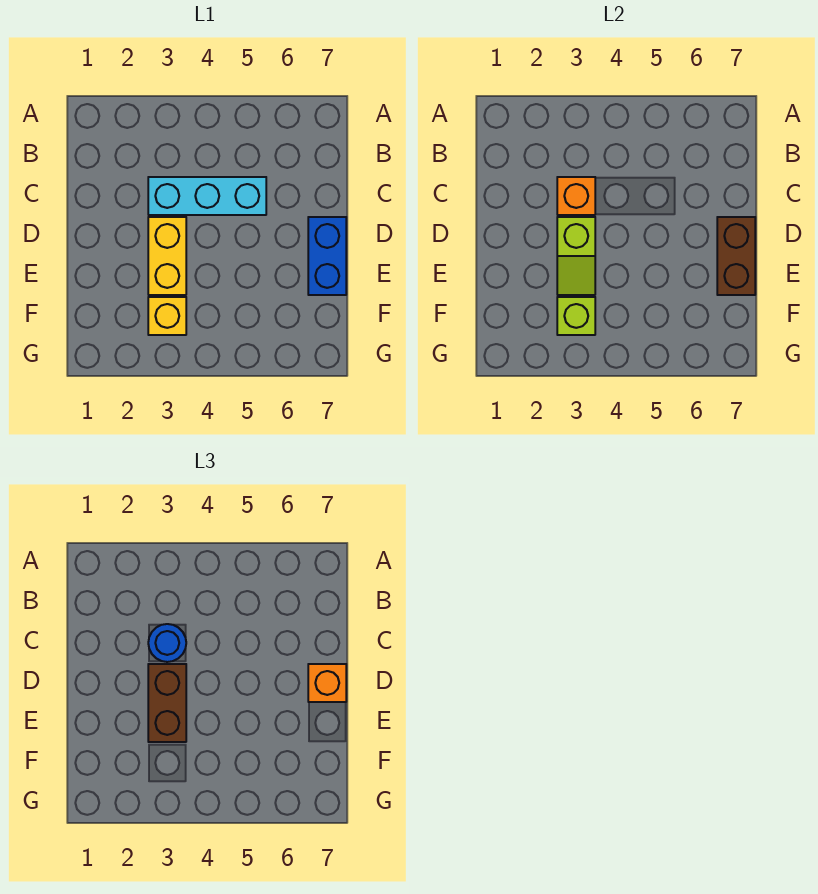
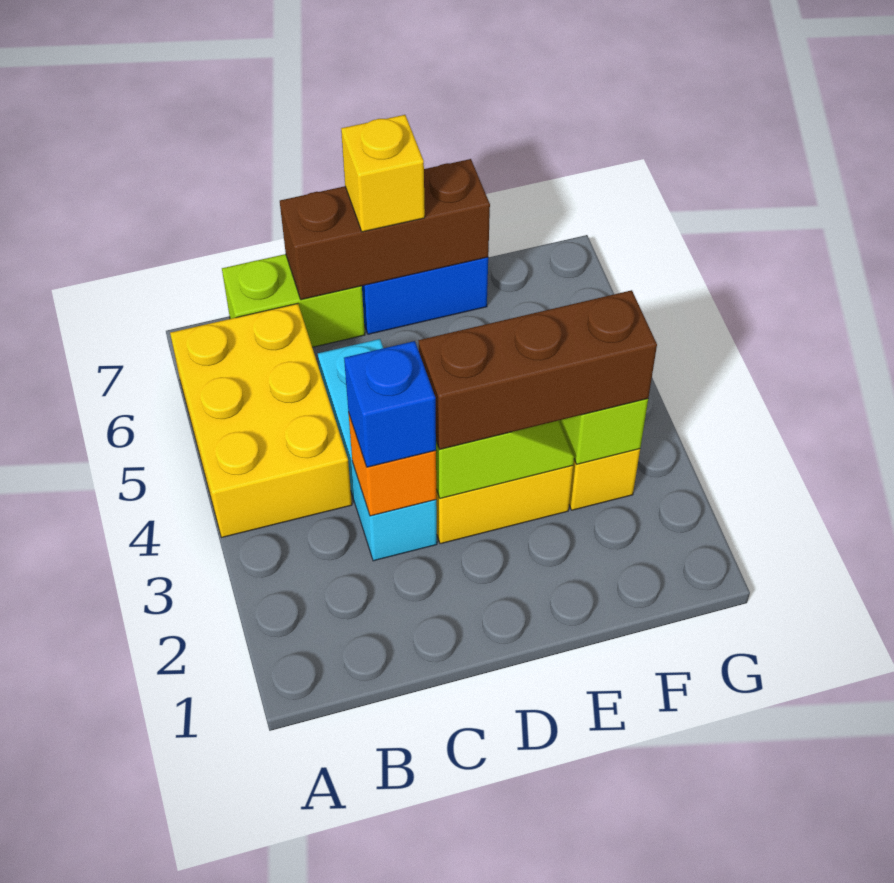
none -> yellow 2x3 brick [170,304,352,538]
none -> lime 1x2 brick [222,254,365,347]
blue 1x1 round brick [148,624,186,662] -> blue 1x1 brick [344,341,436,467]
brown 1x2 brick [148,664,186,742] -> brown 1x3 brick [418,290,657,450]
brown 1x2 brick [717,217,755,295] -> brown 1x3 brick [280,159,490,300]
orange 1x1 brick [308,664,346,702] -> yellow 1x1 brick [341,115,425,232]

